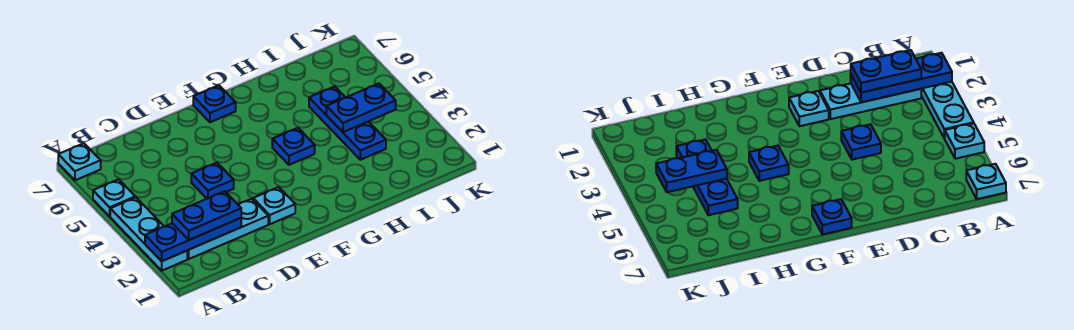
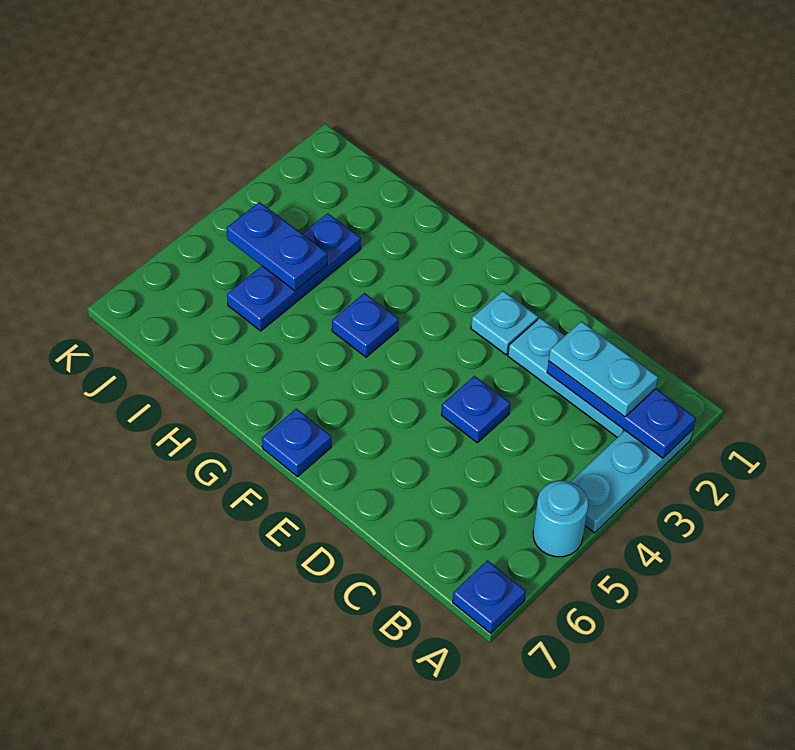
cyan 1x1 plate [93,179,135,216] -> cyan 1x1 round brick [533,481,588,557]
cyan 1x1 plate [58,143,101,180] -> blue 1x1 plate [453,560,526,633]
blue 1x2 plate [172,191,241,240] -> cyan 1x2 plate [549,321,658,417]

